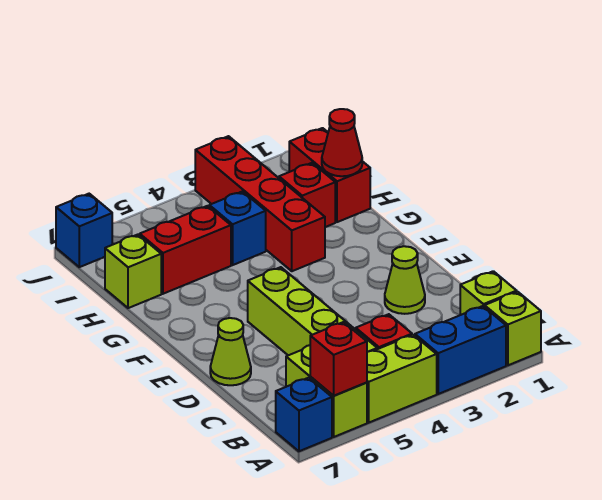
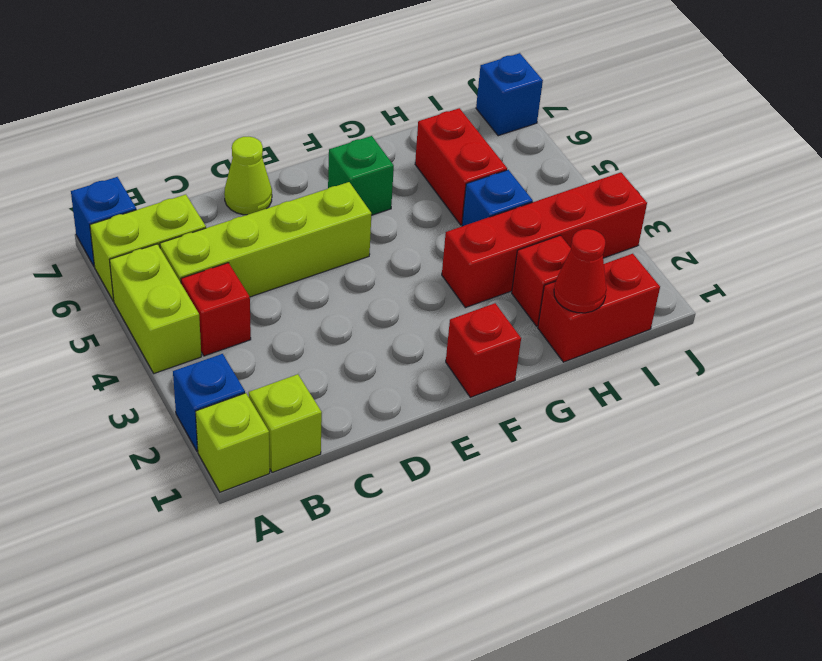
blue 1x2 brick [415,306,506,394] -> blue 1x1 brick [173,354,245,451]
red 1x1 brick [310,322,367,396] -> red 1x1 brick moved to [446,303,521,397]
lime 1x1 cone [385,246,425,314] -> none
none -> green 1x1 brick [328,136,394,215]
lime 1x1 brick [105,235,161,308] -> none

